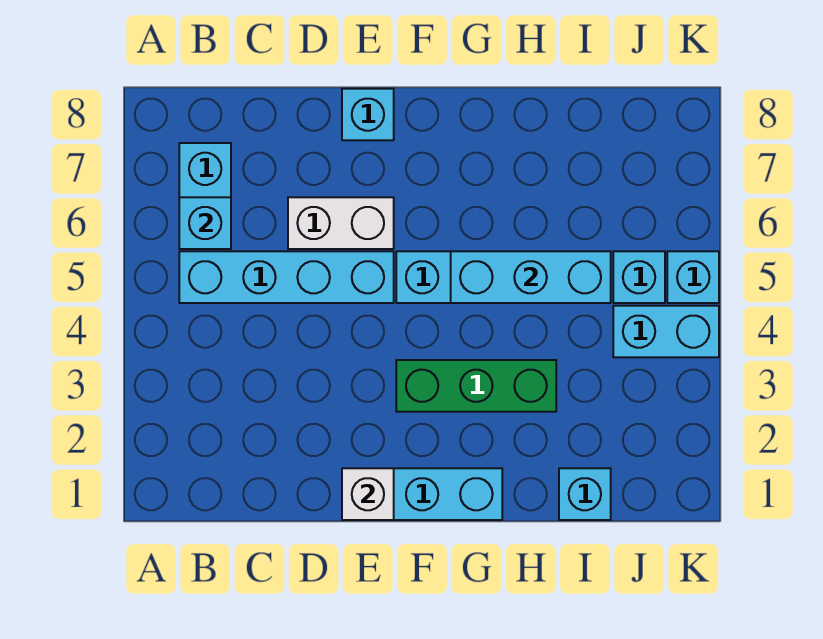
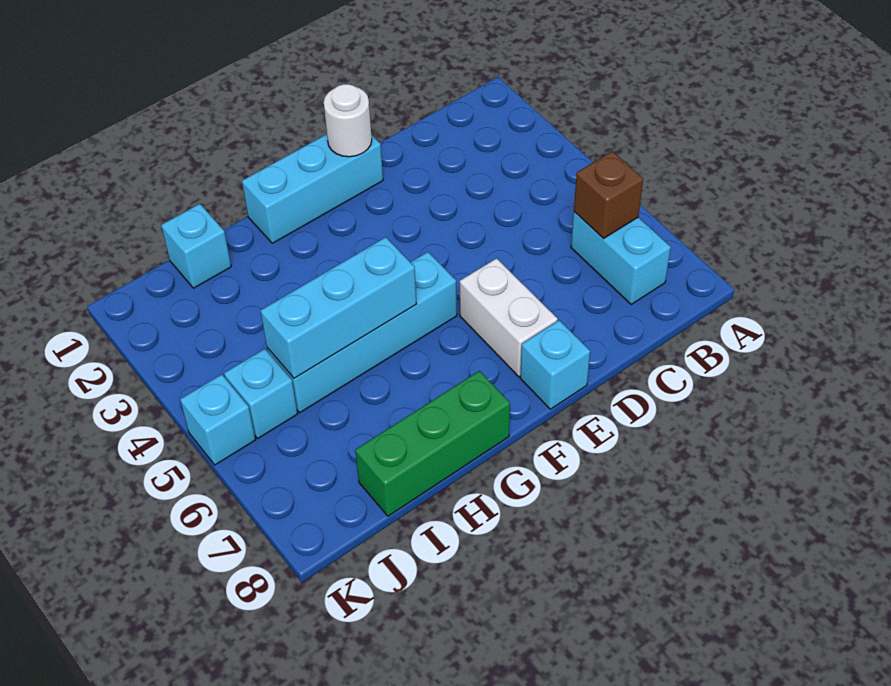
cyan 1x4 brick [179,251,394,303] -> none
cyan 1x1 brick [179,197,231,249] -> brown 1x1 brick [574,151,643,239]
white 1x2 brick [288,197,394,249] -> white 1x2 brick turned to [460,258,558,377]
white 1x1 brick [342,468,394,520] -> white 1x1 round brick [324,84,372,157]
green 1x3 brick [396,360,556,412] -> green 1x3 brick moved to [355,371,510,516]
cyan 1x2 brick [613,306,719,357] -> none

